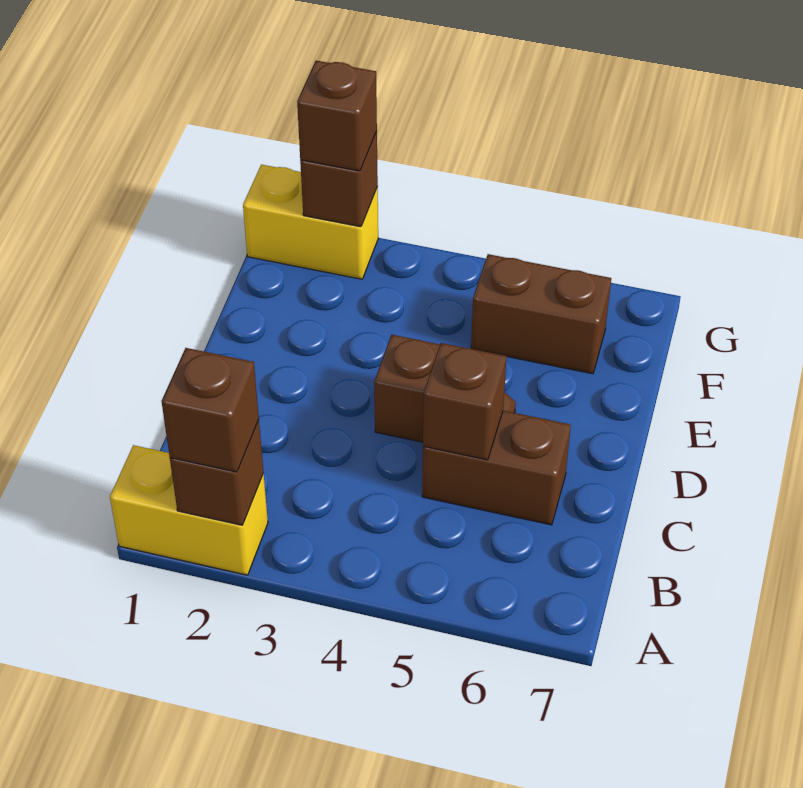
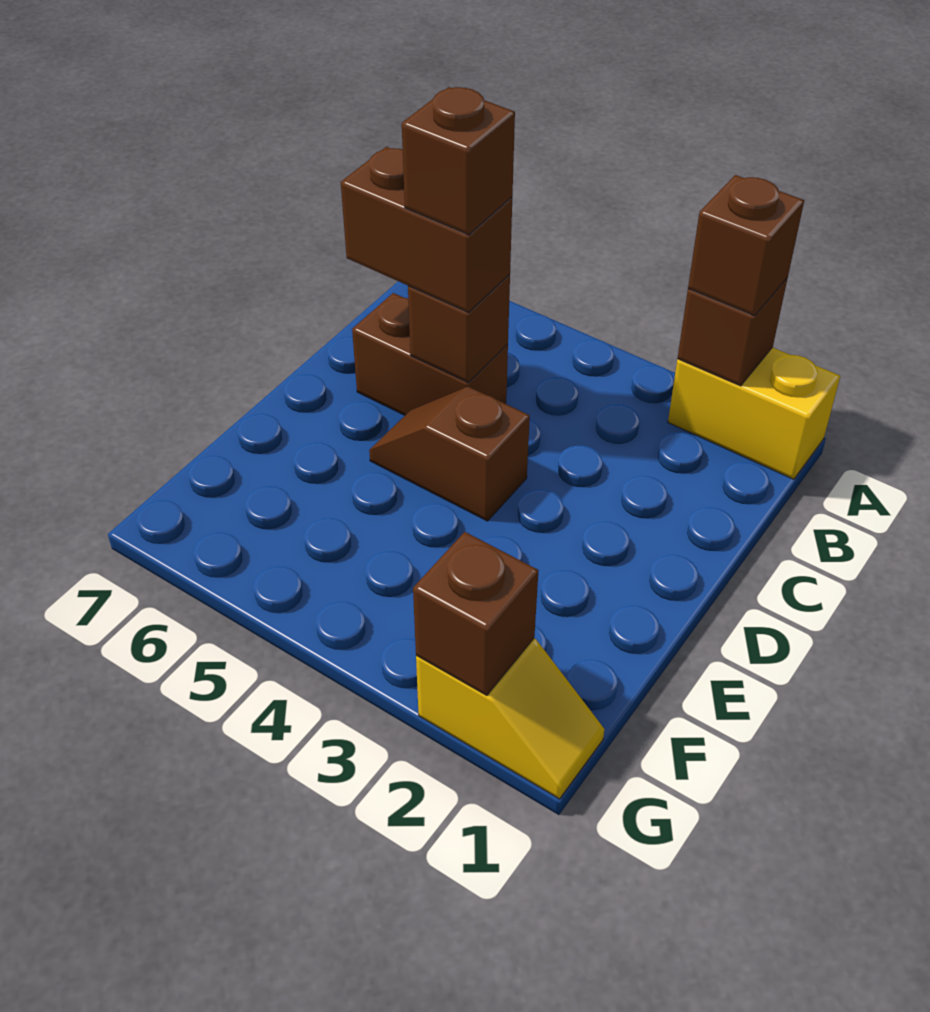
brown 1x2 brick [471,254,611,374] -> brown 1x2 brick moved to [341,147,512,312]
yellow 1x2 brick [243,165,378,279] -> yellow 1x2 slope [416,638,605,799]
brown 1x1 brick [297,61,377,171] -> brown 1x1 brick moved to [402,87,515,235]

